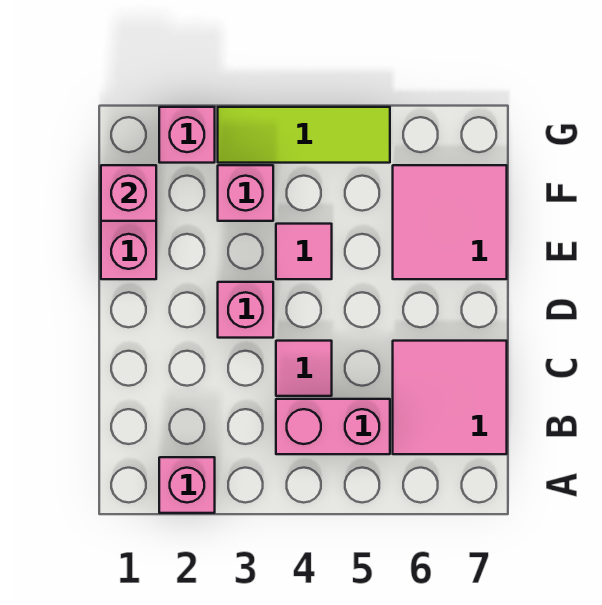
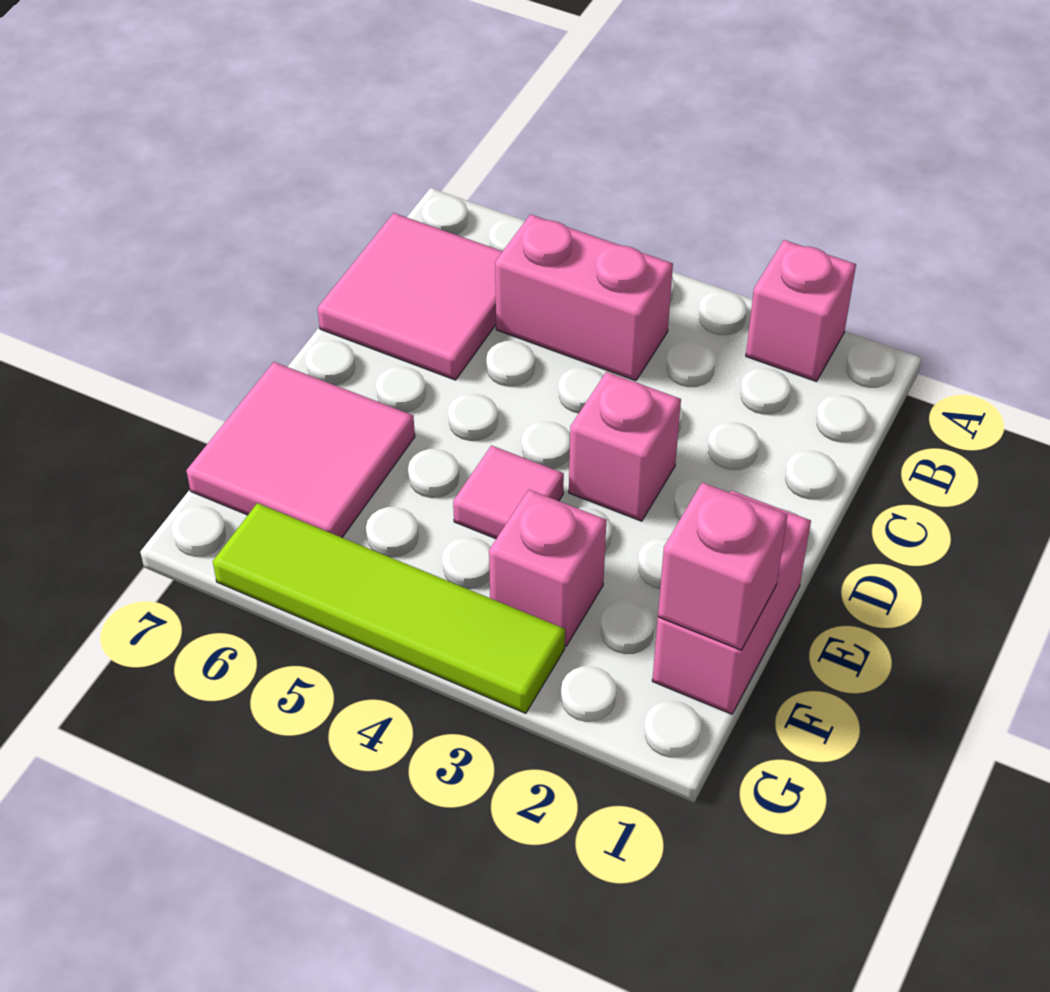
pink 1x1 tile [276,341,332,396] -> none
pink 1x1 brick [159,107,215,163] -> none
lime 1x3 tile [218,107,390,163] -> lime 1x4 tile [213,503,565,713]

